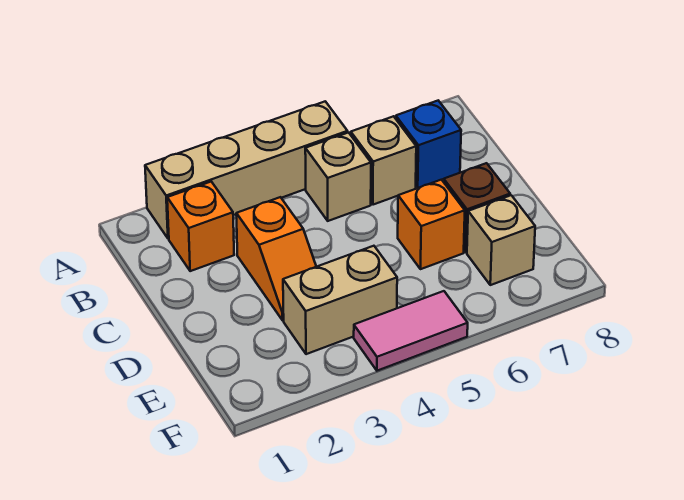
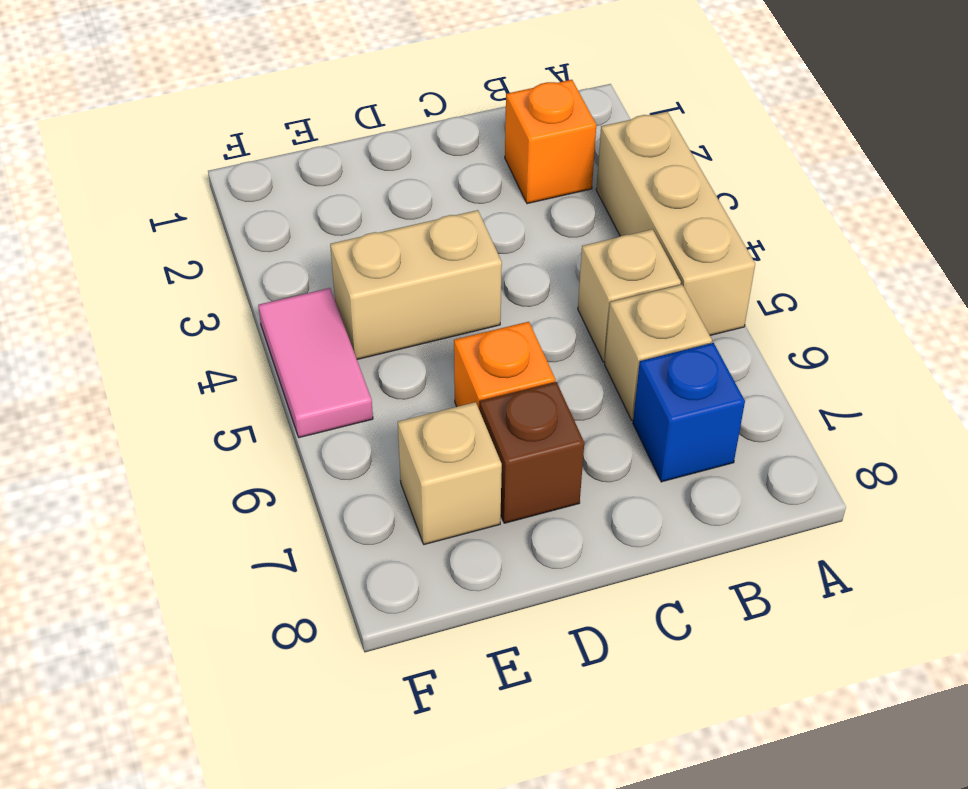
tan 1x4 brick [145,101,348,239] -> tan 1x3 brick [596,112,755,335]
orange 1x2 slope [236,197,316,320] -> none
tan 1x2 brick [283,246,397,354] -> tan 1x2 brick turned to [330,210,502,359]

